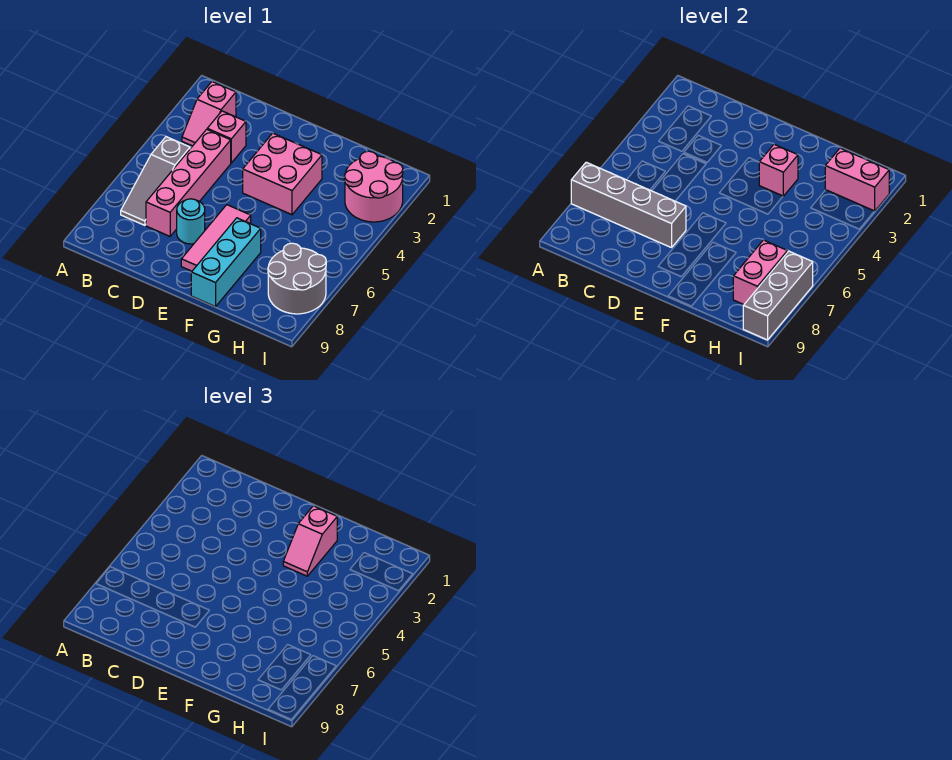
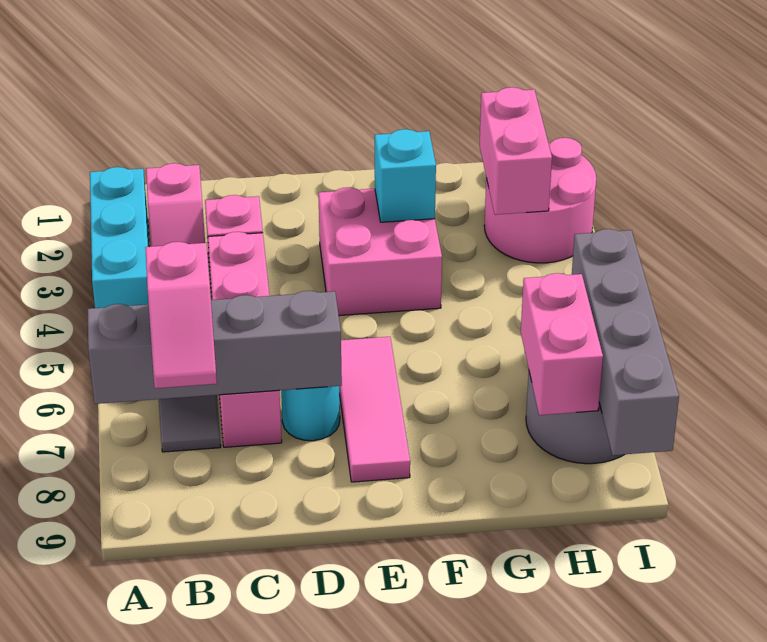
pink 1x2 slope [283,506,337,576] -> pink 1x2 slope moved to [145,242,217,388]
pink 1x1 brick [759,144,798,196] -> cyan 1x1 brick [375,129,436,222]
cyan 1x3 brick [191,218,261,307] -> cyan 1x3 brick moved to [90,167,149,308]
pink 1x2 brick [825,148,889,211] -> pink 1x2 brick turned to [479,87,552,215]
grey 1x3 brick [743,251,813,340] -> grey 1x4 brick [572,229,679,455]

